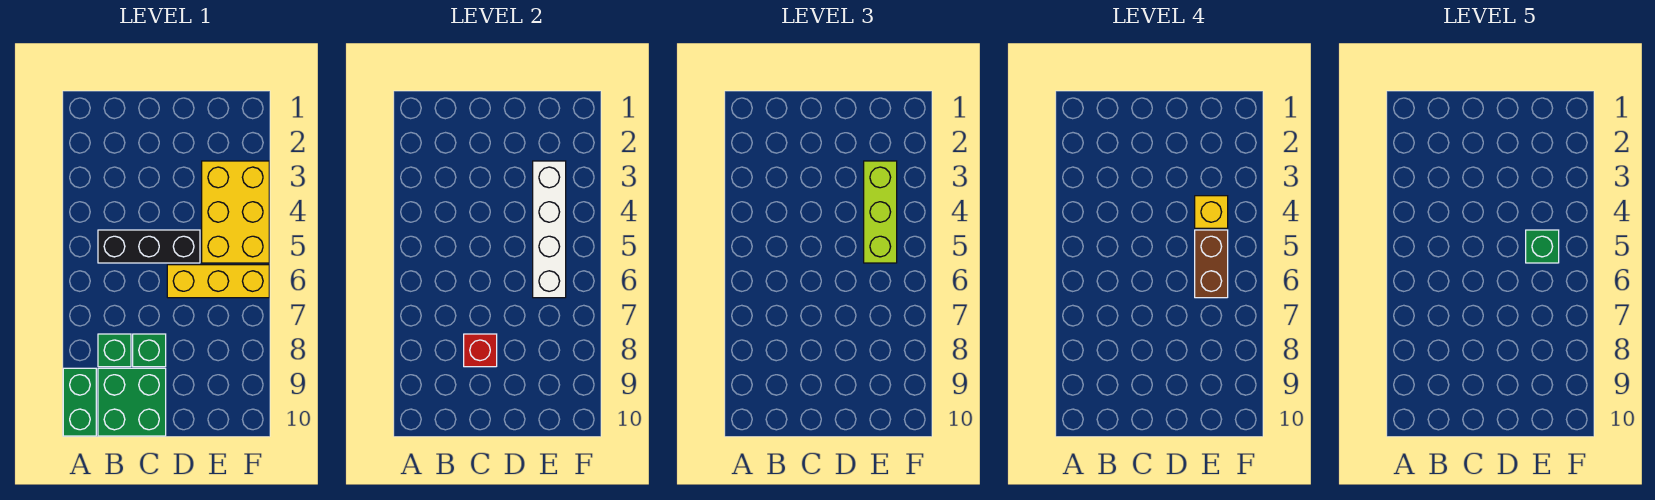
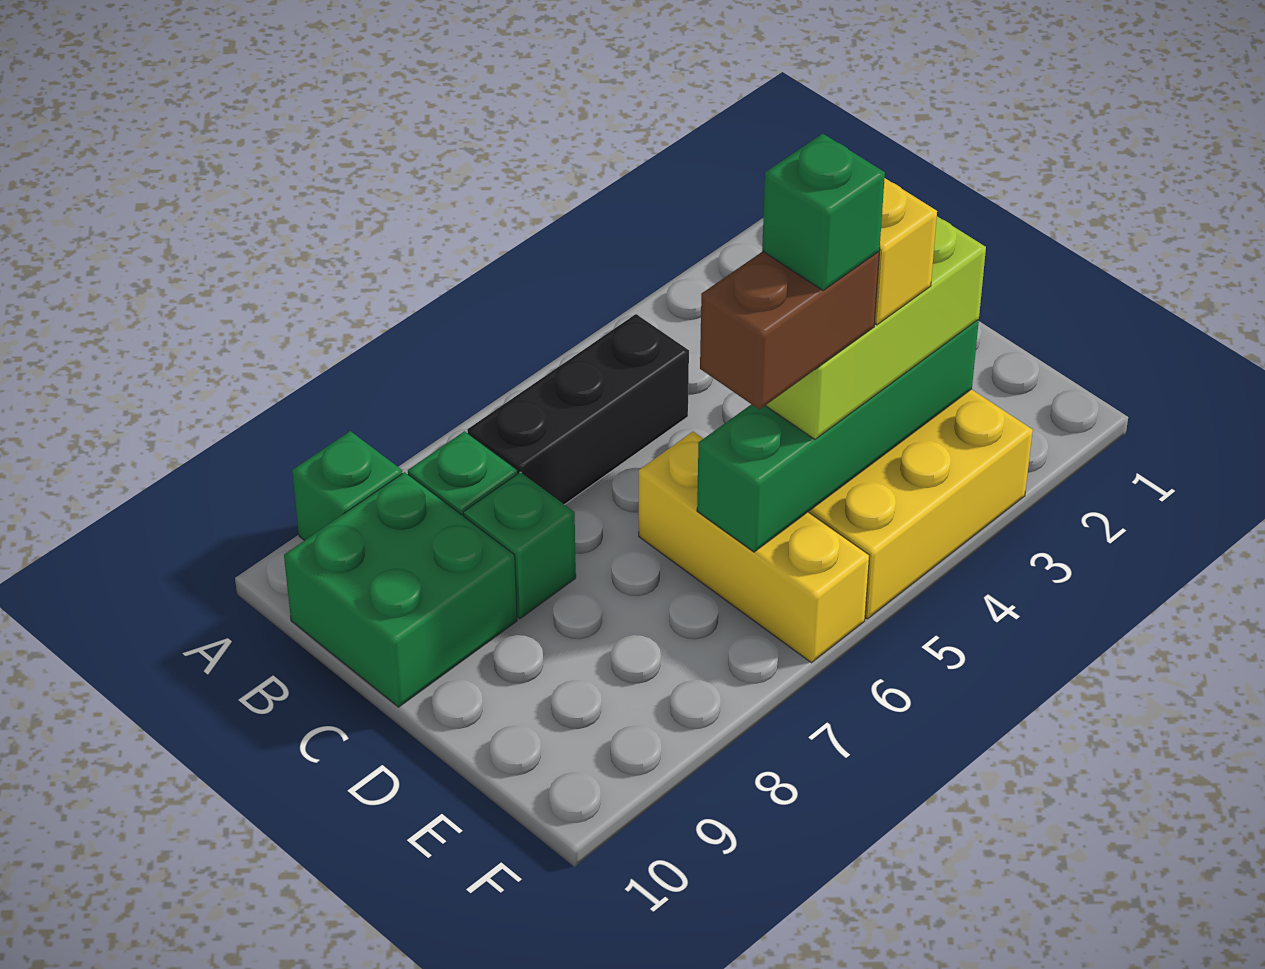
green 1x2 brick [63,368,96,436] -> green 1x1 brick [292,431,402,541]
black 1x3 brick [98,230,200,263] -> black 1x3 brick turned to [467,314,689,505]
red 1x1 brick [464,334,497,367] -> none
white 1x4 brick [533,161,566,298] -> green 1x4 brick [697,320,979,552]

